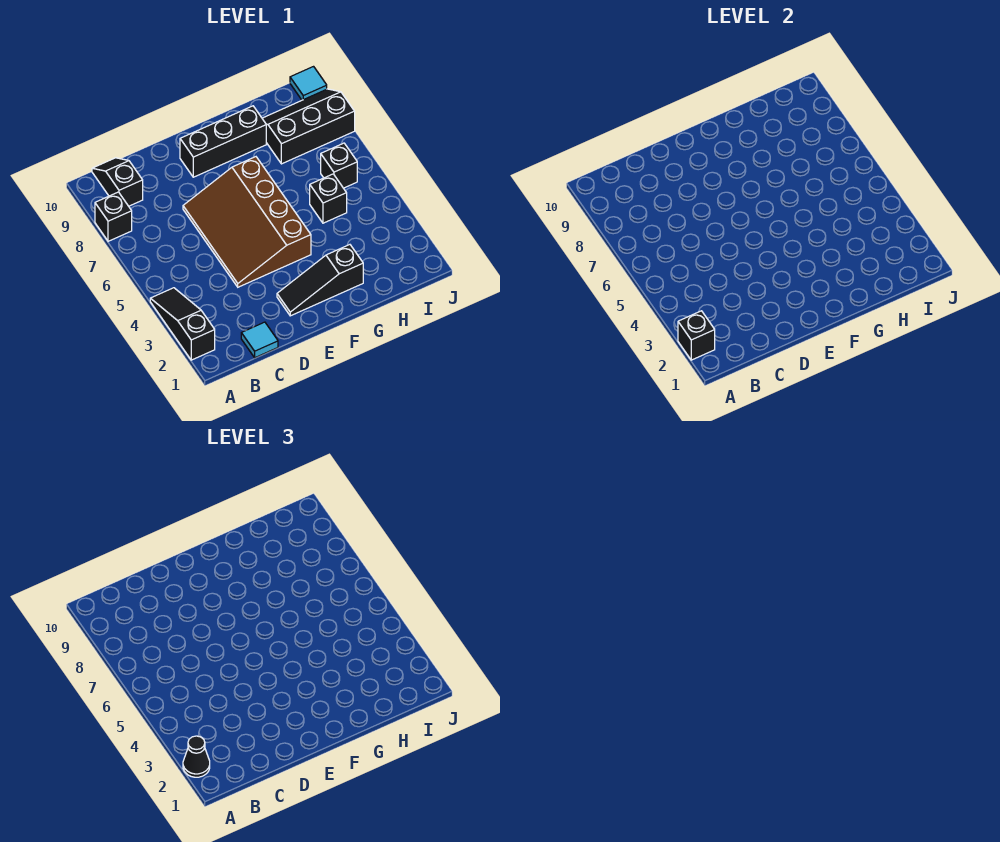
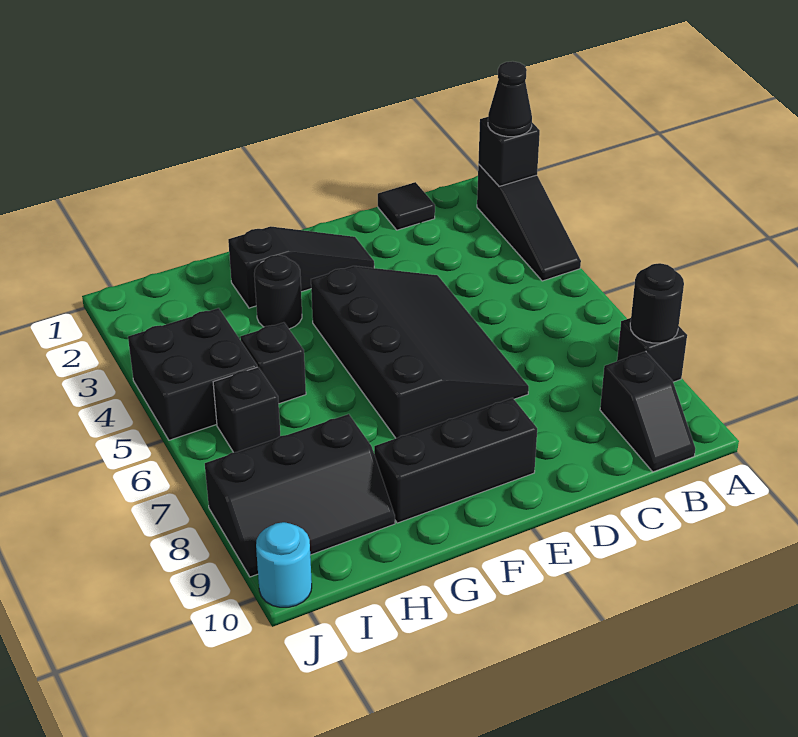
none -> black 1x1 round brick [630,263,684,343]
cyan 1x1 tile [241,322,278,358] -> black 1x1 tile [378,182,435,230]
brown 3x4 slope [183,157,311,287] -> black 3x4 slope [311,266,529,438]
none -> black 1x1 round brick [254,255,302,329]
none -> black 2x2 brick [128,308,257,440]
cyan 1x1 tile [290,67,327,100] -> cyan 1x1 round brick [256,522,312,607]

